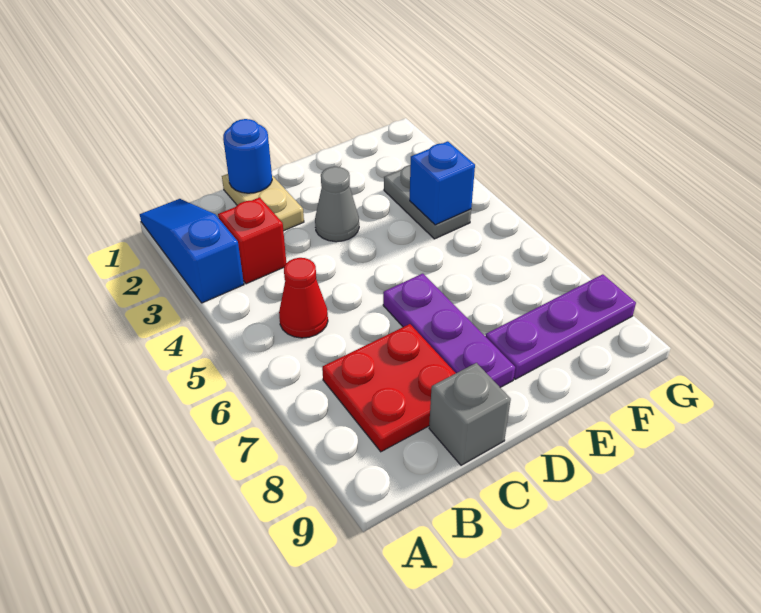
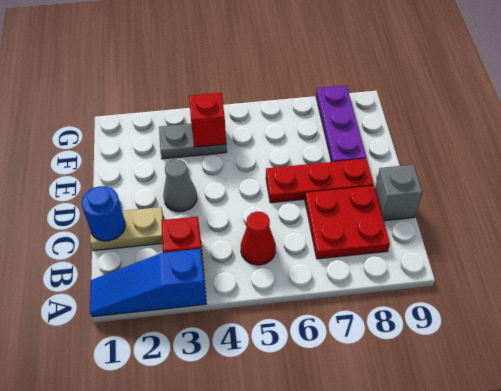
purple 1x3 plate [383,274,515,387] -> red 1x3 plate [266,159,374,203]
blue 1x1 brick [410,141,475,225] -> red 1x1 brick [189,93,226,147]

